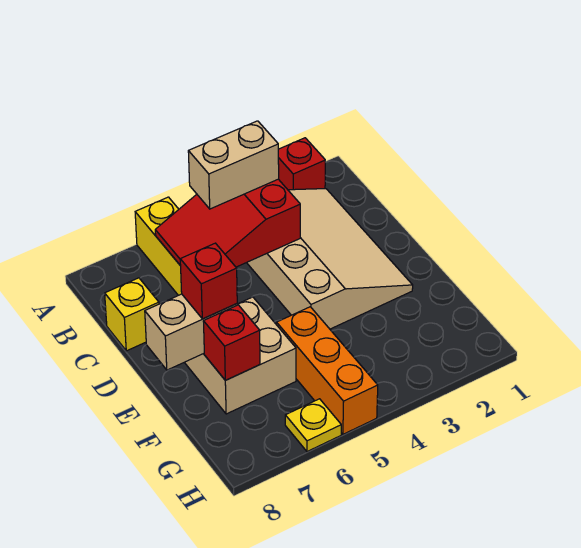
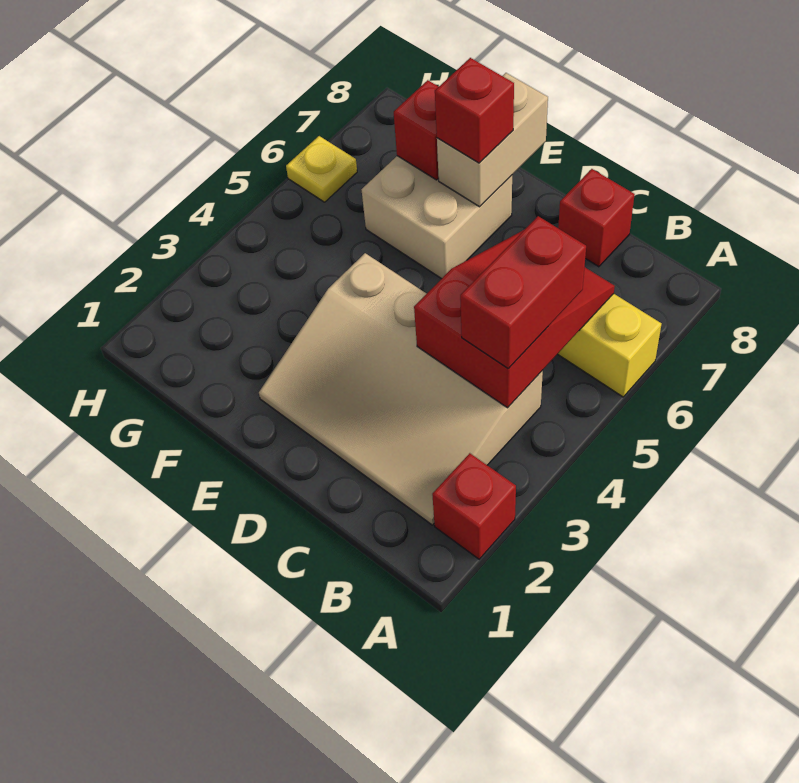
tan 1x2 brick [188,121,279,209] -> red 1x2 brick [460,216,586,369]
yellow 1x1 brick [105,278,159,351] -> red 1x1 brick [558,169,635,267]
orange 1x3 brick [277,307,378,434] -> none

